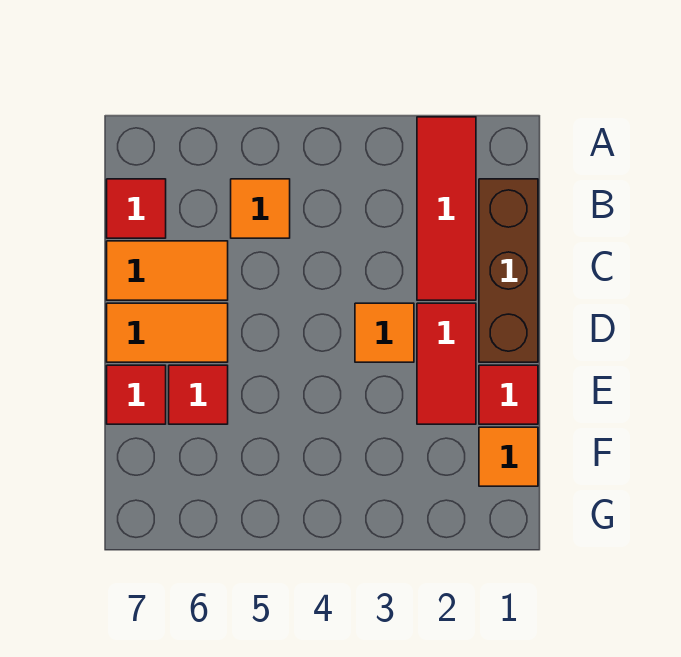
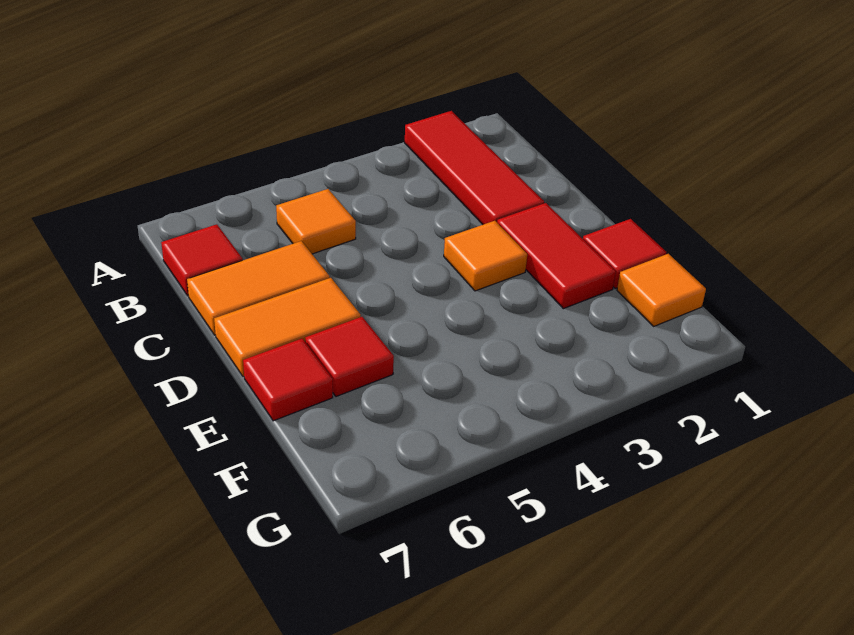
brown 1x3 brick [479,179,538,362] -> none

